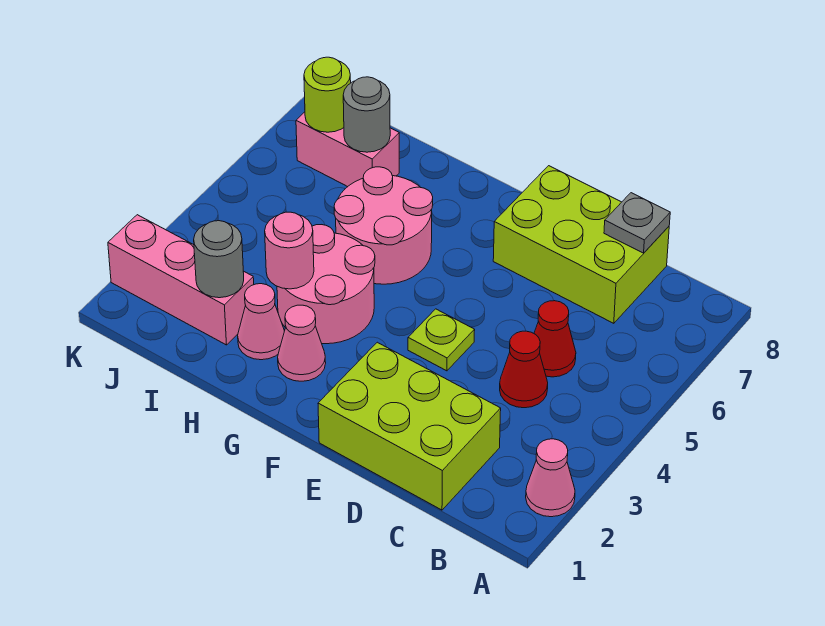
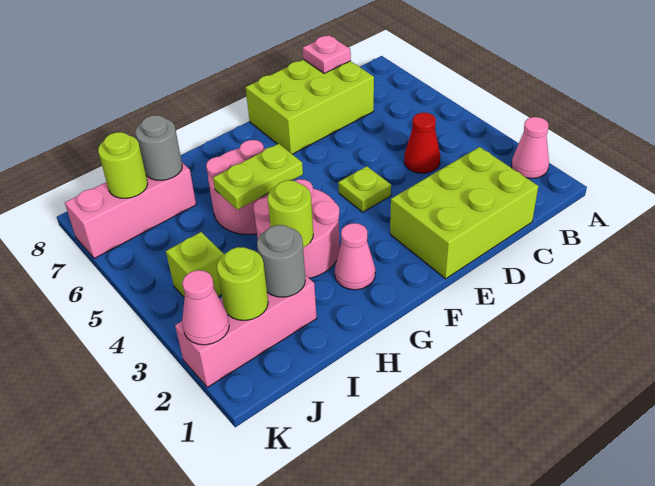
red 1x1 cone [534,301,576,377] -> none
grey 1x1 plate [604,193,670,253] -> pink 1x1 plate [303,35,351,73]
none -> lime 1x2 plate [213,144,303,210]
pink 1x1 cone [238,284,284,360] -> pink 1x1 cone moved to [182,270,229,345]
pink 1x1 round brick [265,212,314,289] -> lime 1x1 round brick [268,180,313,247]
pink 1x2 brick [296,112,399,187] -> pink 1x3 brick [65,163,196,258]
none -> lime 1x1 round brick [217,247,268,320]
none -> lime 1x1 brick [166,232,224,297]

